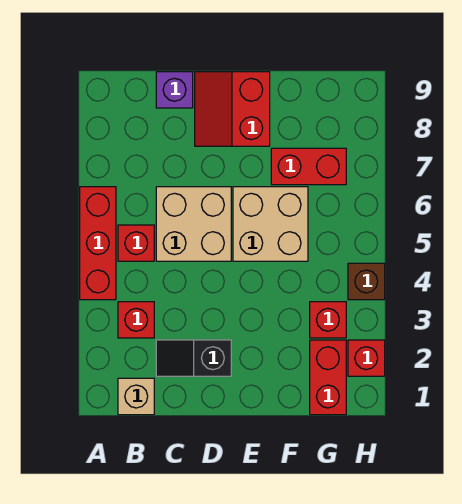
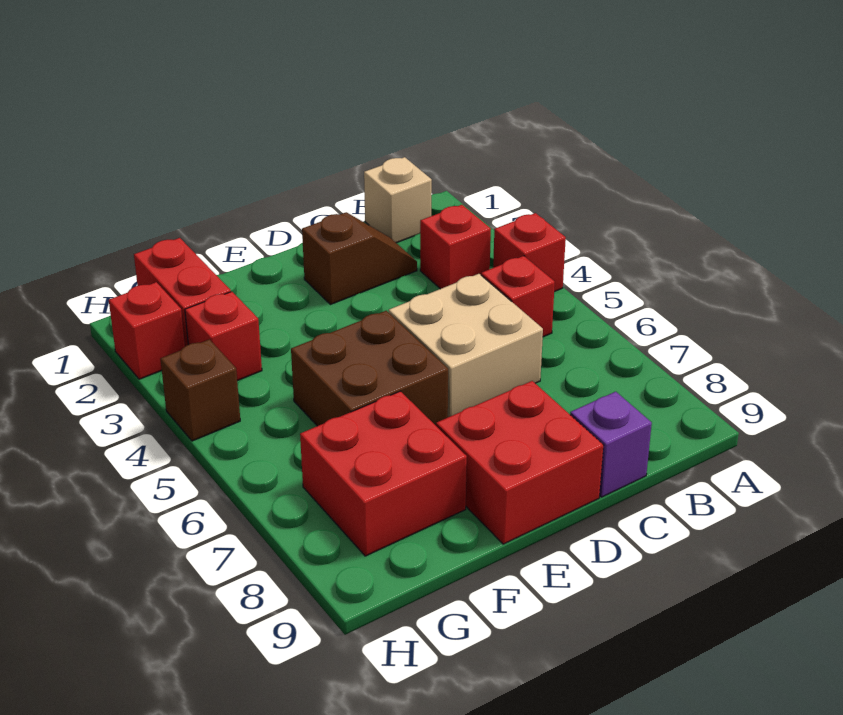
red 1x3 brick [80,187,116,300] -> red 1x1 brick [493,213,566,292]
black 1x2 slope [156,340,231,376] -> brown 1x2 slope [302,212,417,304]
red 2x2 slope [195,72,270,146] -> red 2x2 brick [436,381,603,544]
tan 2x2 brick [233,187,308,261] -> brown 2x2 brick [291,311,448,426]
red 1x2 brick [271,148,346,185] -> red 2x2 brick [300,391,467,556]

